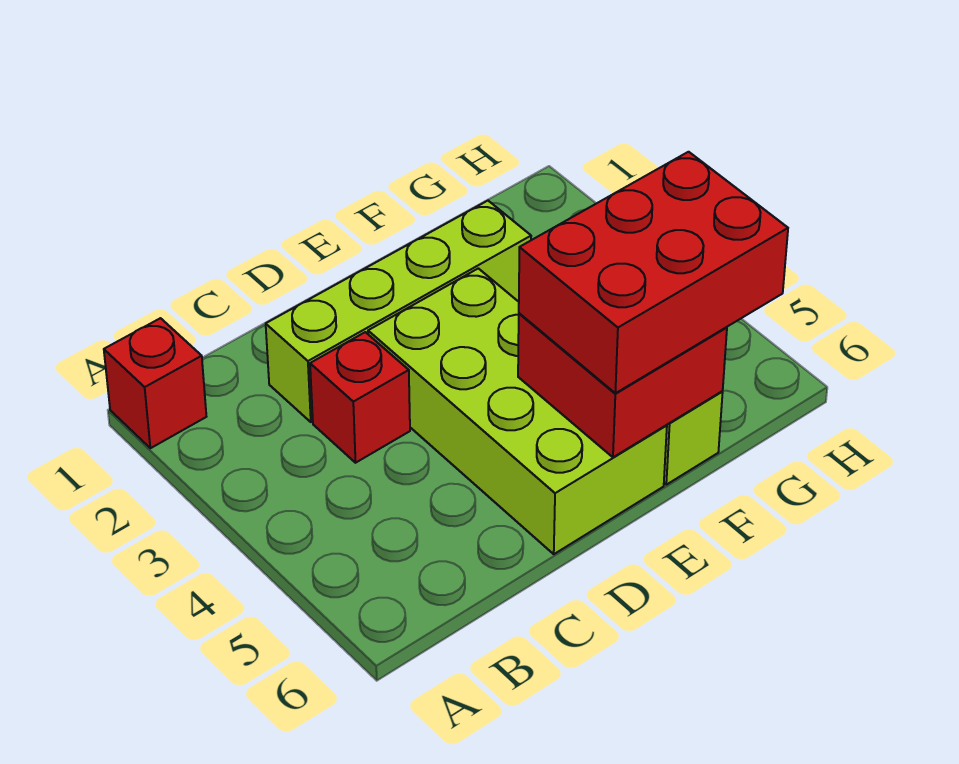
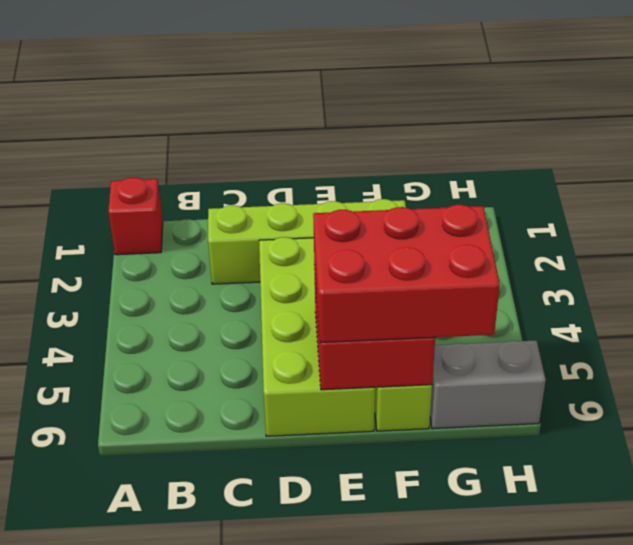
red 1x1 brick [310,332,410,463] -> none
none -> grey 1x2 brick [430,340,546,429]

